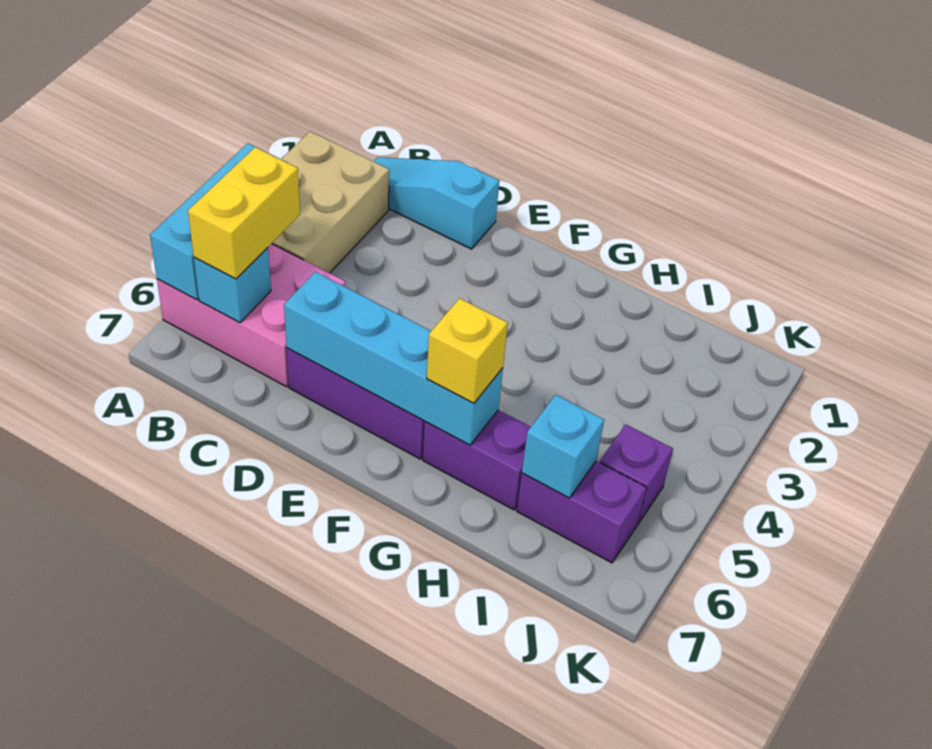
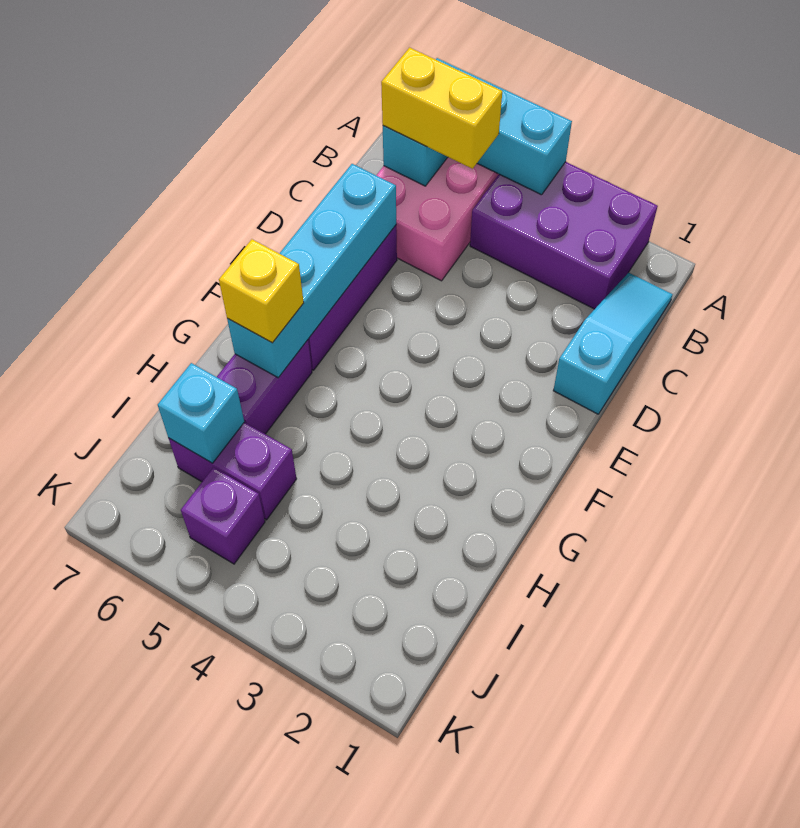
tan 2x3 brick [272,131,389,273] -> purple 2x3 brick [470,162,658,309]
purple 1x2 brick [517,461,647,563] -> purple 1x2 brick turned to [169,422,297,520]

